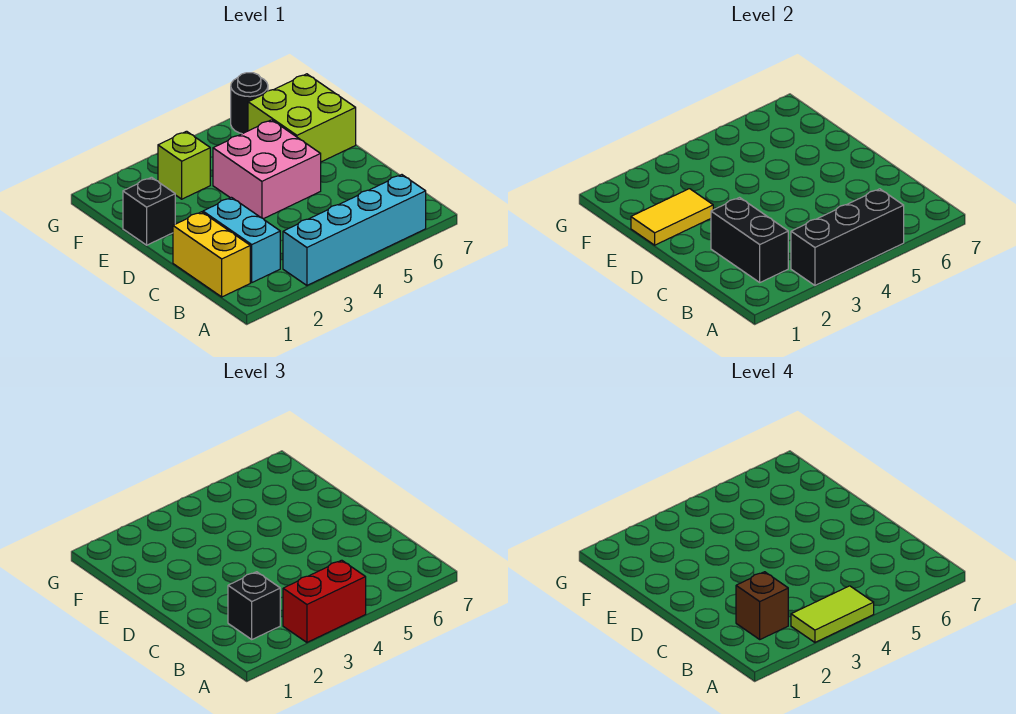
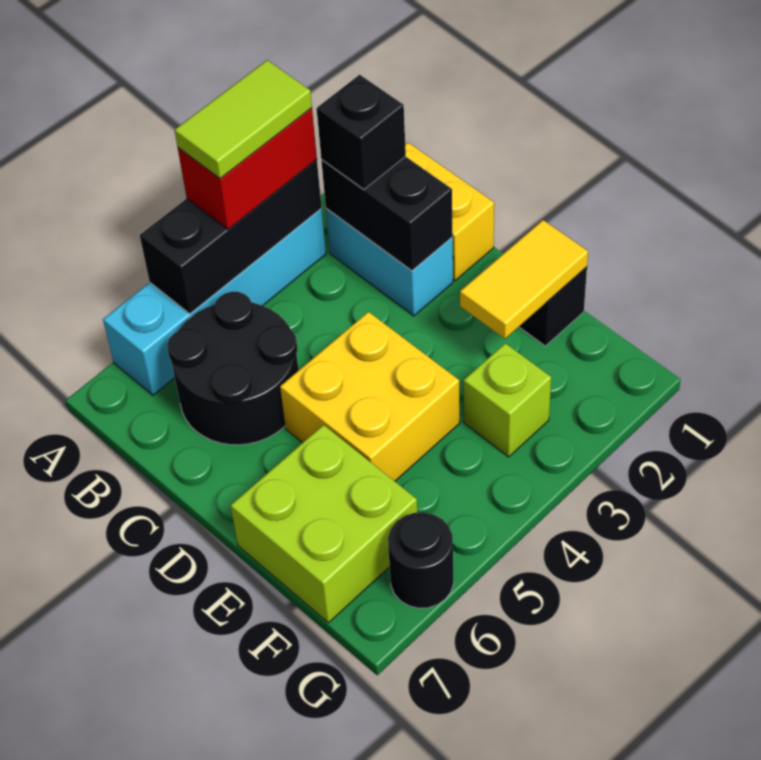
brown 1x1 brick [736,572,788,639] -> none
none -> black 2x2 round brick [167,292,299,445]
pink 2x2 brick [213,120,321,219] -> yellow 2x2 brick [280,312,460,481]

